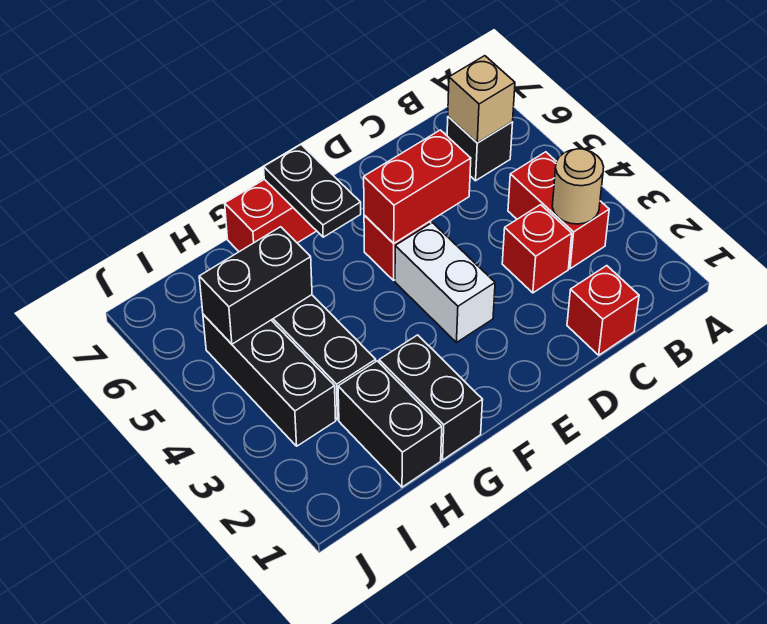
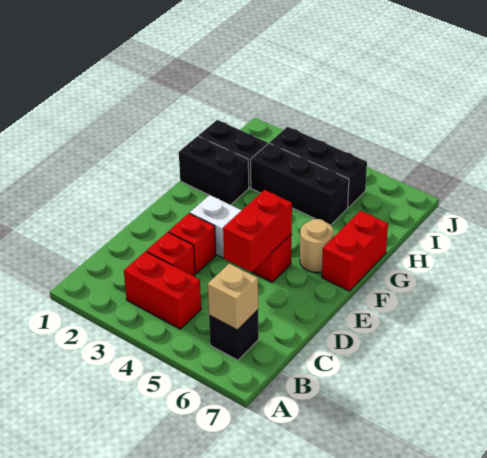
tan 1x1 round brick [552,149,604,224] -> tan 1x1 round brick moved to [300,219,334,273]
red 1x1 brick [567,266,639,355] -> red 1x1 brick moved to [168,213,216,274]
black 1x2 plate [264,145,361,237] -> none
black 1x2 brick [199,227,312,344] -> none

